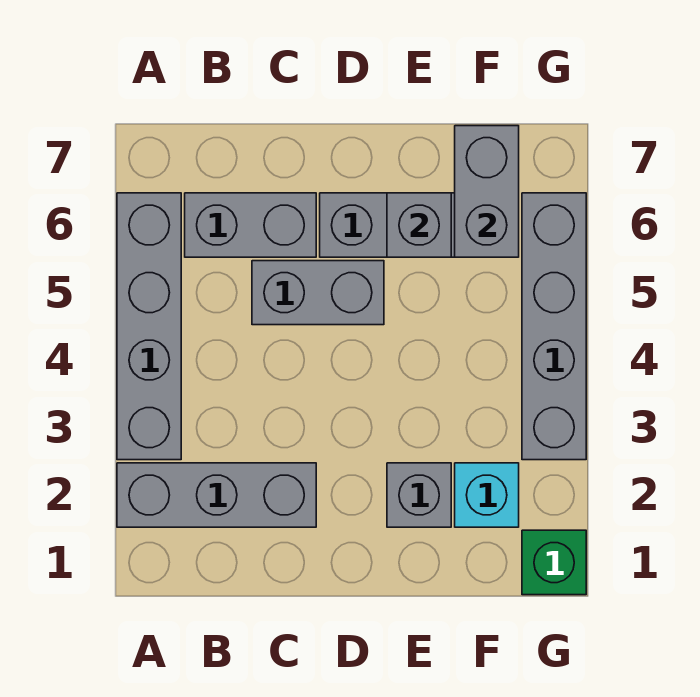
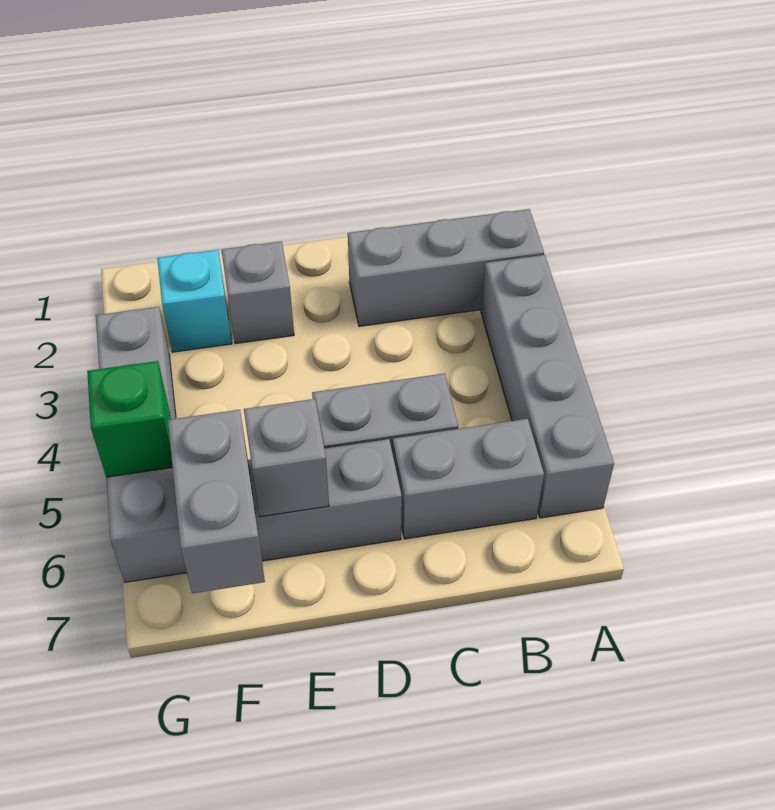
green 1x1 brick [522,530,586,595] -> green 1x1 brick moved to [87,361,172,477]

